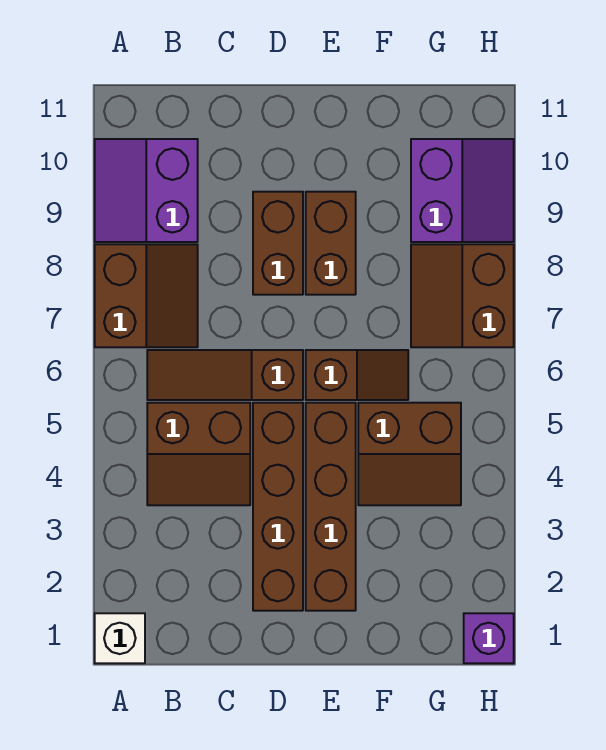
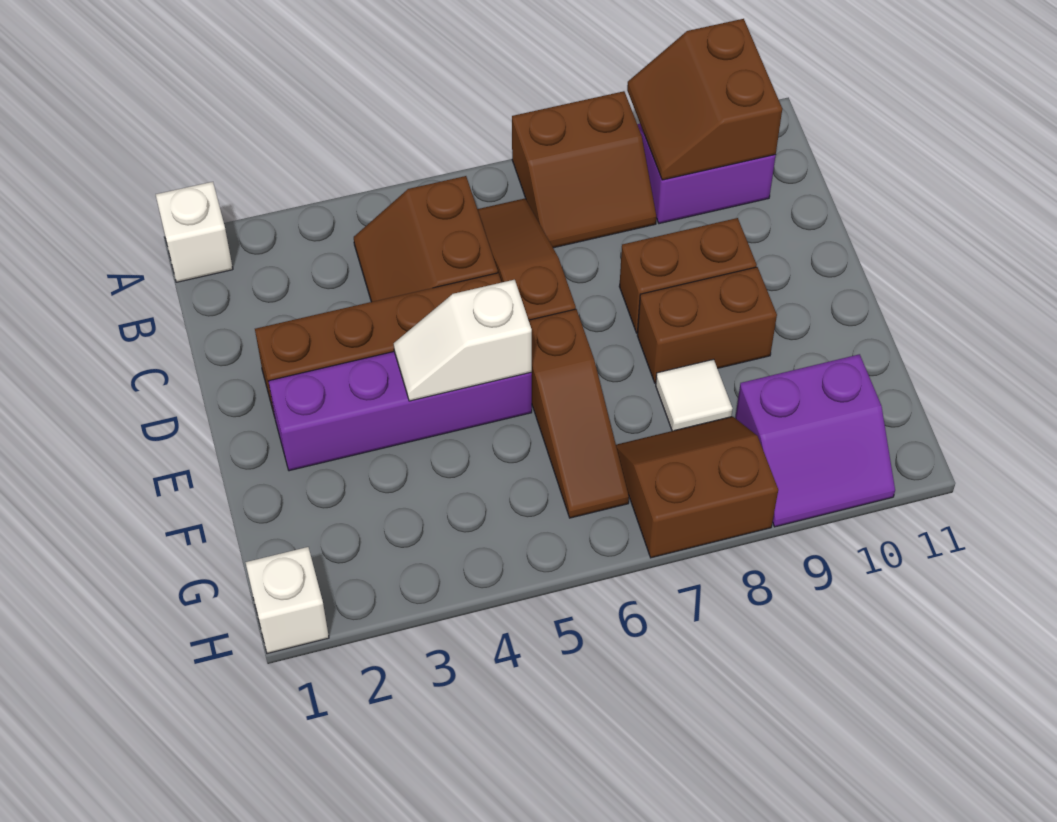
brown 1x4 brick [306,403,356,611] -> purple 1x4 brick [268,352,532,471]
none -> white 1x2 slope [394,280,532,401]
brown 1x2 slope [306,350,408,400] -> brown 1x3 slope [529,309,629,518]
brown 2x2 slope [358,403,461,505] -> brown 2x2 slope moved to [627,19,782,180]
none -> white 1x1 tile [656,359,733,431]
purple 1x1 brick [464,613,514,663] -> white 1x1 brick [245,547,329,654]

